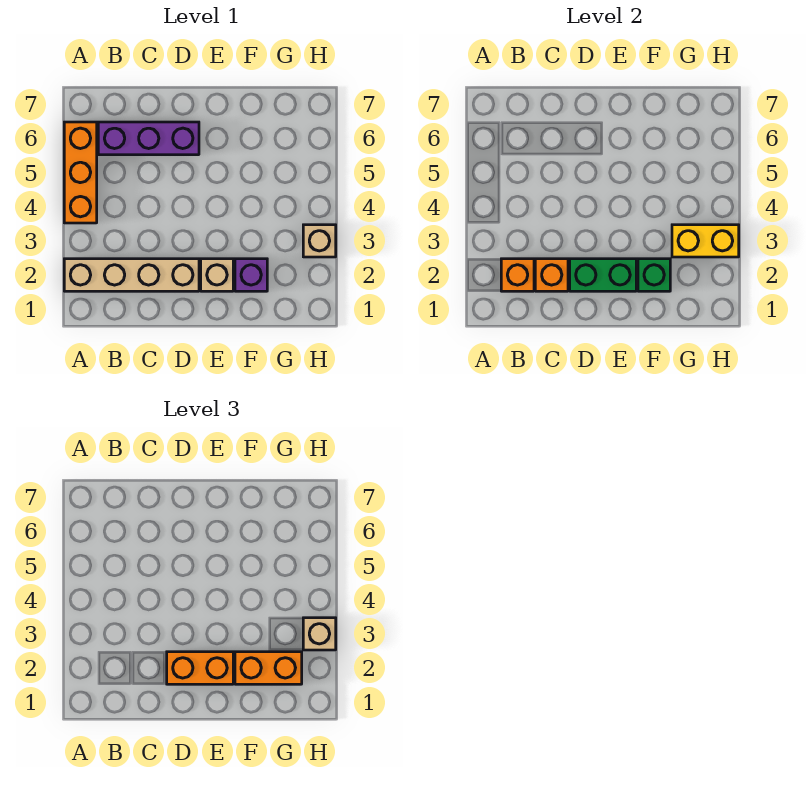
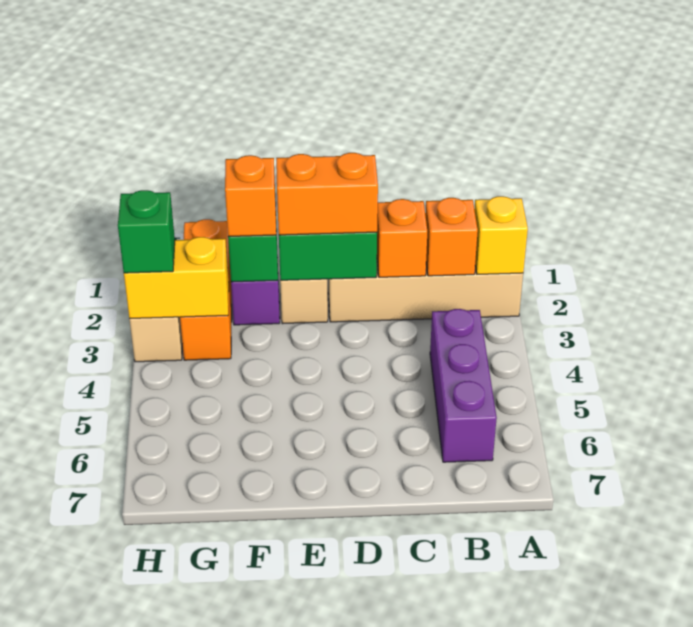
none -> yellow 1x1 brick [474,196,528,274]
orange 1x3 brick [64,122,97,223] -> orange 1x3 brick moved to [180,219,232,360]
purple 1x3 brick [98,122,199,155] -> purple 1x3 brick turned to [430,309,497,462]
orange 1x2 brick [235,652,302,684] -> orange 1x1 brick [225,155,276,237]
tan 1x1 brick [303,618,336,650] -> green 1x1 brick [118,190,175,273]

